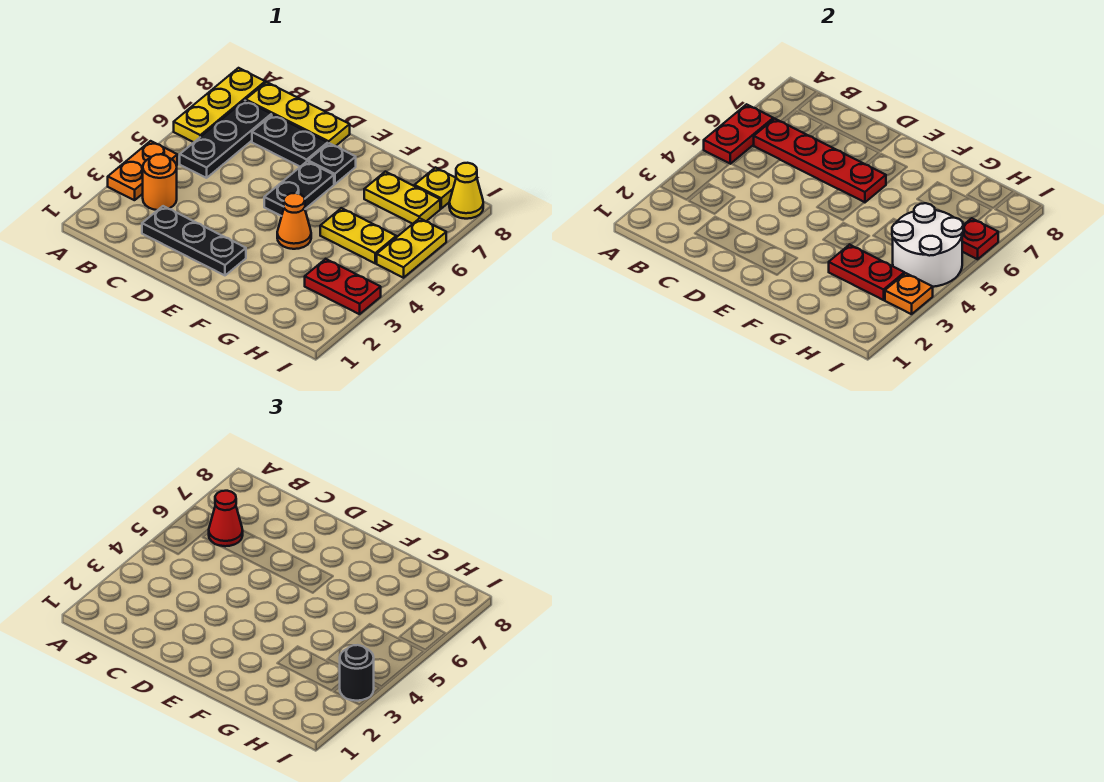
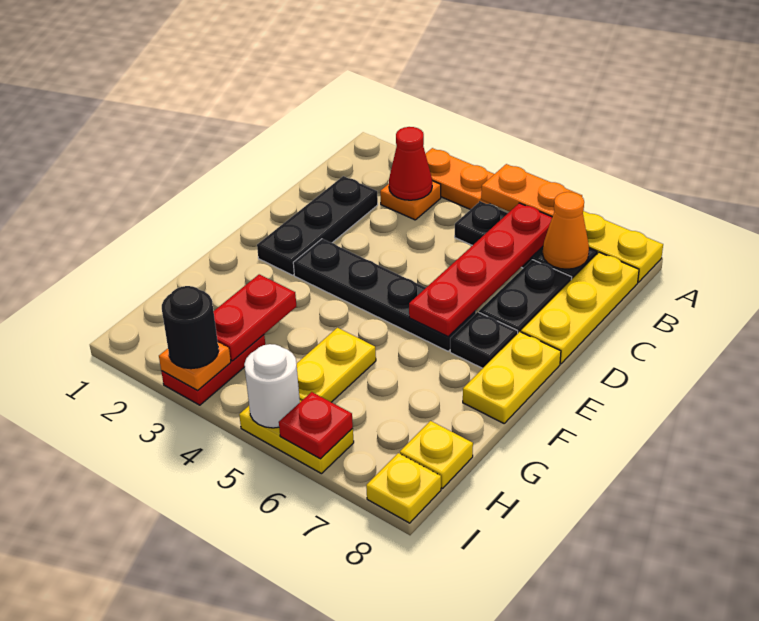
red 1x2 plate [704,104,773,164] -> orange 1x2 plate [481,164,582,217]
orange 1x1 round brick [143,154,177,210] -> orange 1x1 plate [380,181,441,220]
red 1x1 cone [209,491,243,546] -> red 1x1 cone moved to [389,127,432,200]
black 1x2 plate [264,161,334,216] -> black 1x4 plate [293,239,476,351]
orange 1x1 cone [277,193,311,249] -> orange 1x1 cone moved to [543,192,589,269]
yellow 1x2 plate [364,172,440,224] -> yellow 1x2 plate moved to [463,332,561,423]
white 2x2 round brick [892,203,963,287] -> white 1x1 round brick [244,344,300,428]
yellow 1x1 cone [449,163,483,219] -> yellow 1x1 plate [366,453,441,523]

